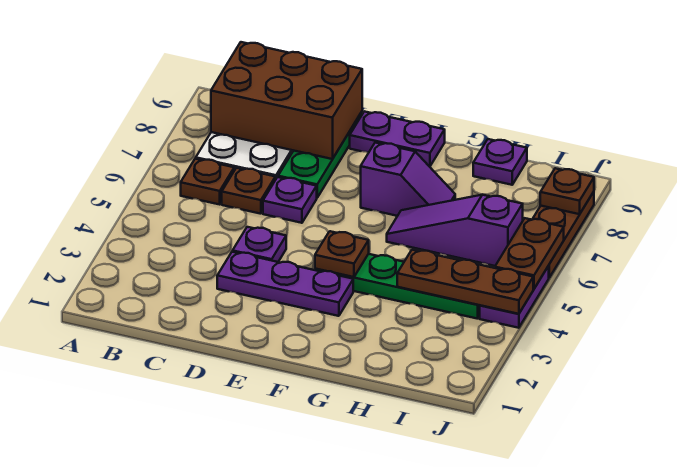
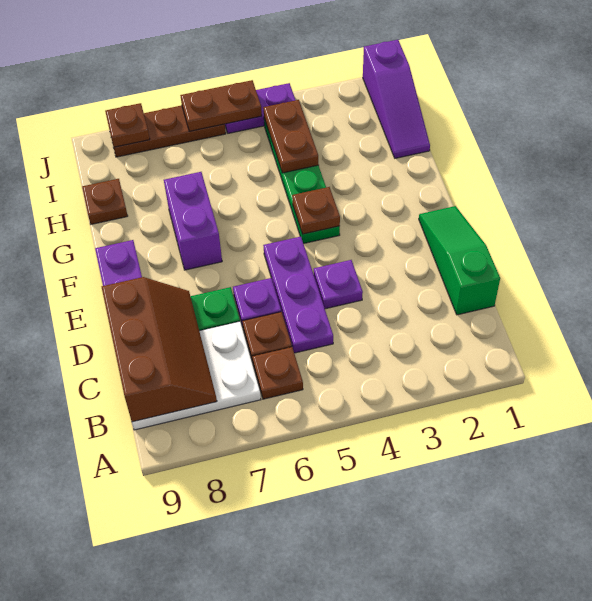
brown 2x3 brick [211,42,362,159] -> brown 2x3 slope [102,277,217,422]
none -> green 1x3 slope [419,206,500,315]
purple 1x3 plate [217,252,353,316] -> purple 1x3 plate moved to [263,237,333,353]
purple 1x2 slope [361,143,455,216] -> purple 1x2 brick [164,172,222,270]
purple 1x3 slope [387,195,523,266] -> purple 1x3 slope moved to [363,40,430,158]
brown 1x3 plate [397,250,533,314] -> brown 1x2 plate [263,100,319,173]
purple 1x1 plate [473,139,527,185] -> brown 1x1 plate [82,179,128,224]

